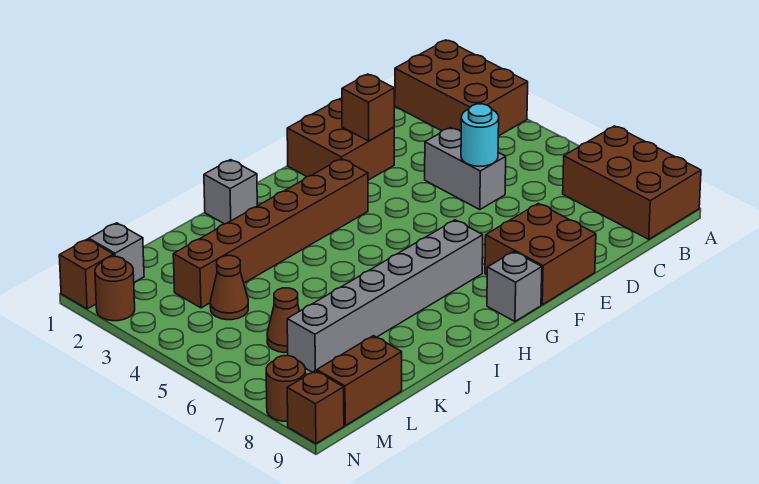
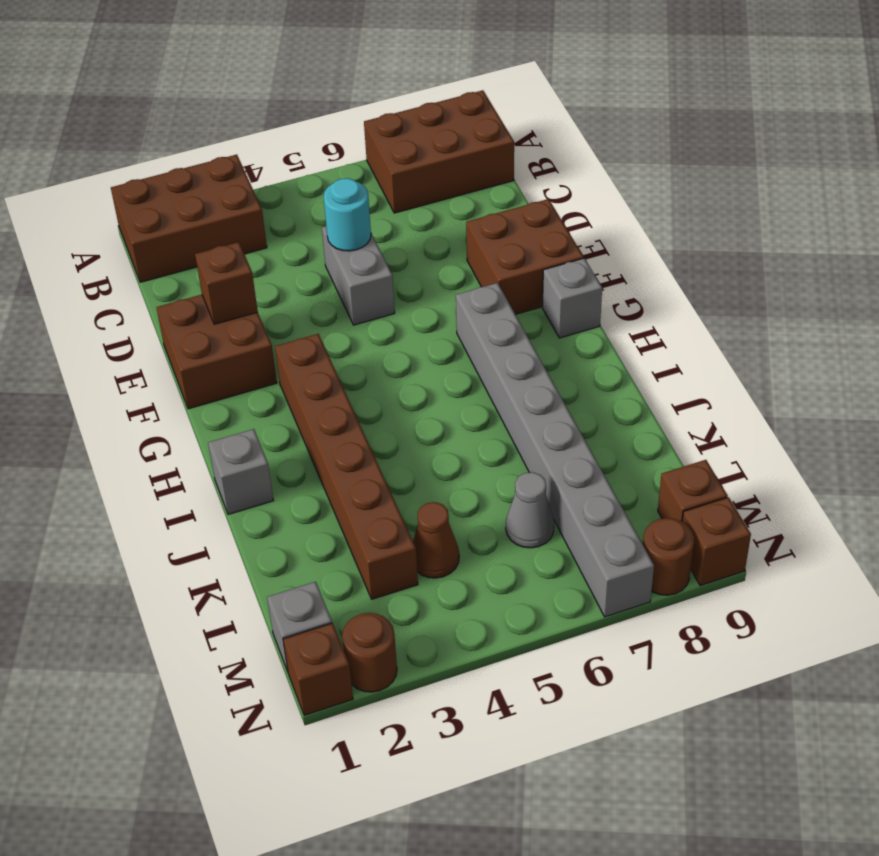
grey 1x2 brick [425,127,506,210] -> grey 1x2 brick turned to [322,227,395,325]
grey 1x6 brick [287,220,483,372] -> grey 1x8 brick [456,283,654,617]
brown 1x1 cone [267,288,299,353] -> grey 1x1 cone [506,472,554,548]
brown 1x2 brick [317,336,402,426] -> brown 1x1 brick [658,460,728,521]

